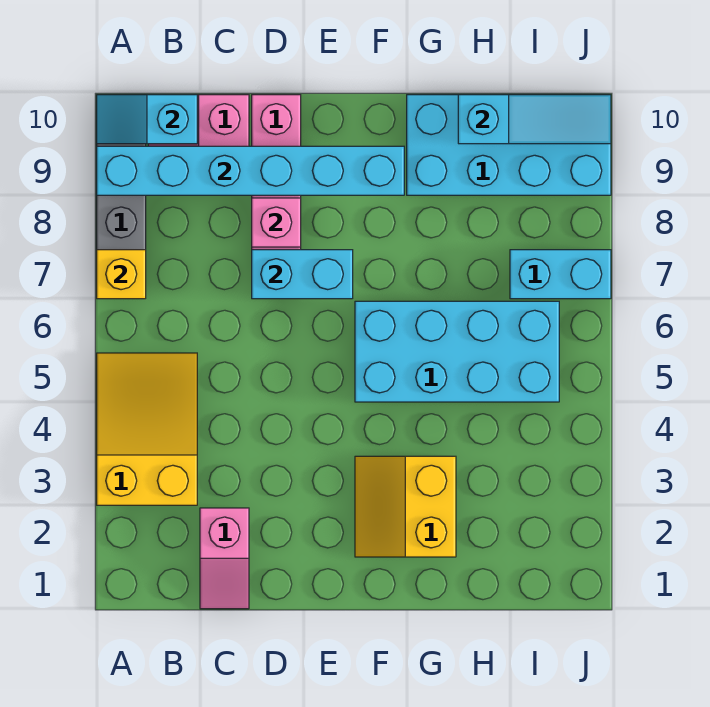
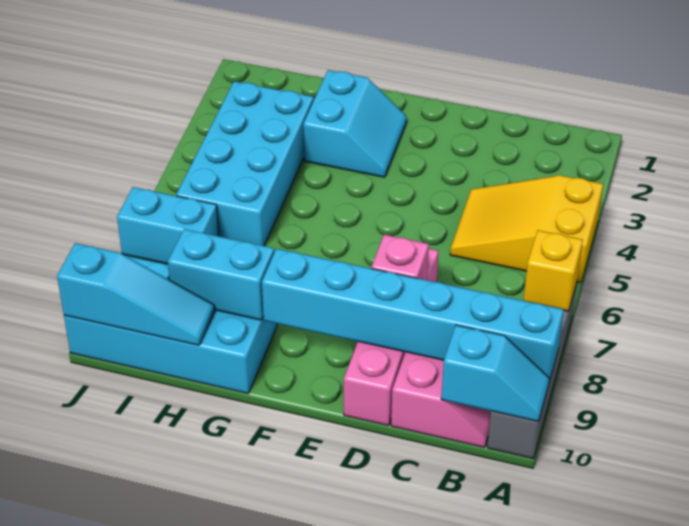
yellow 2x3 slope [97,353,197,505] -> yellow 2x3 slope turned to [450,175,603,282]
pink 1x2 slope [200,508,249,609] -> none
cyan 1x2 brick [252,250,353,299] -> cyan 1x2 brick moved to [168,229,274,320]
yellow 2x2 slope [355,456,456,557] -> cyan 2x2 slope [303,70,407,177]
cyan 2x4 brick [355,301,559,402] -> cyan 2x4 brick turned to [176,81,314,246]
cyan 1x3 slope [458,95,611,144] -> cyan 1x3 slope turned to [57,243,215,345]

